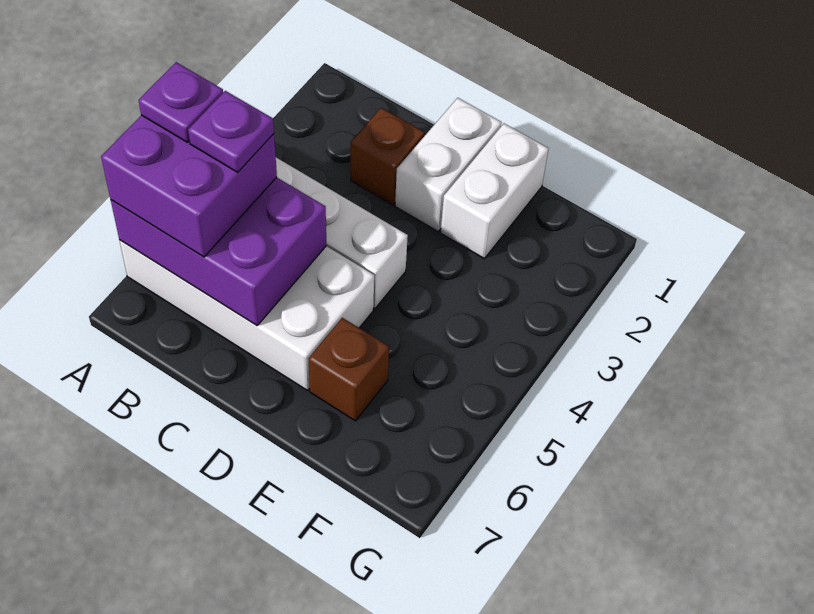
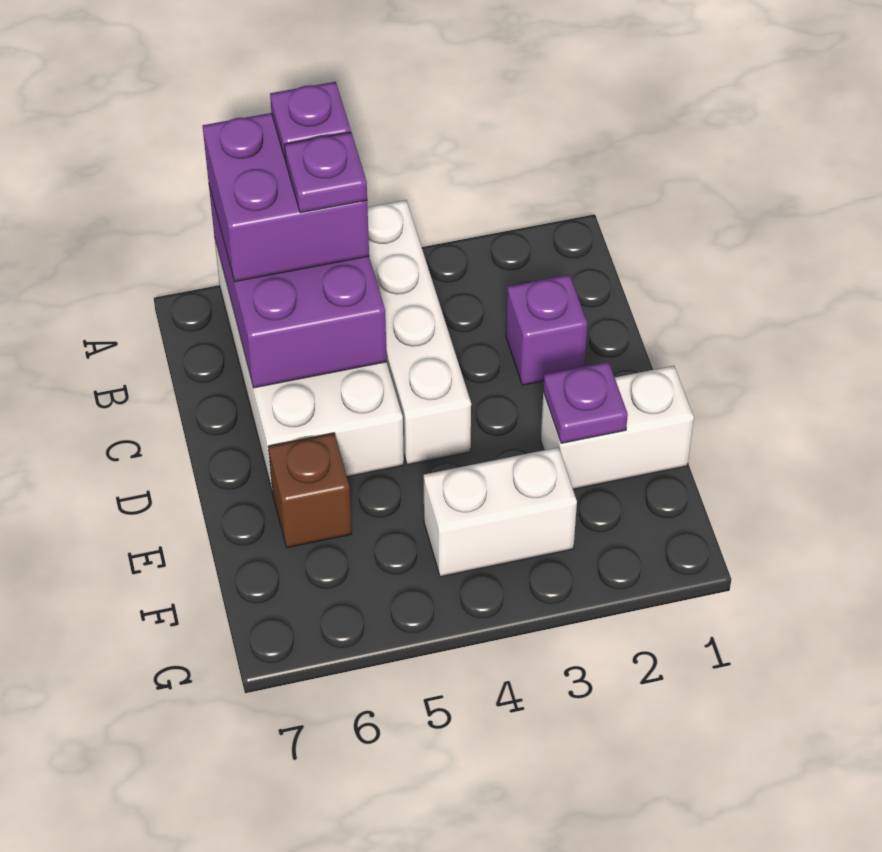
brown 1x1 brick [351,108,425,205] -> purple 1x1 brick [506,275,587,385]
white 1x2 brick [395,98,502,232] -> white 1x2 brick moved to [424,448,577,577]
none -> purple 1x1 plate [543,362,628,443]

